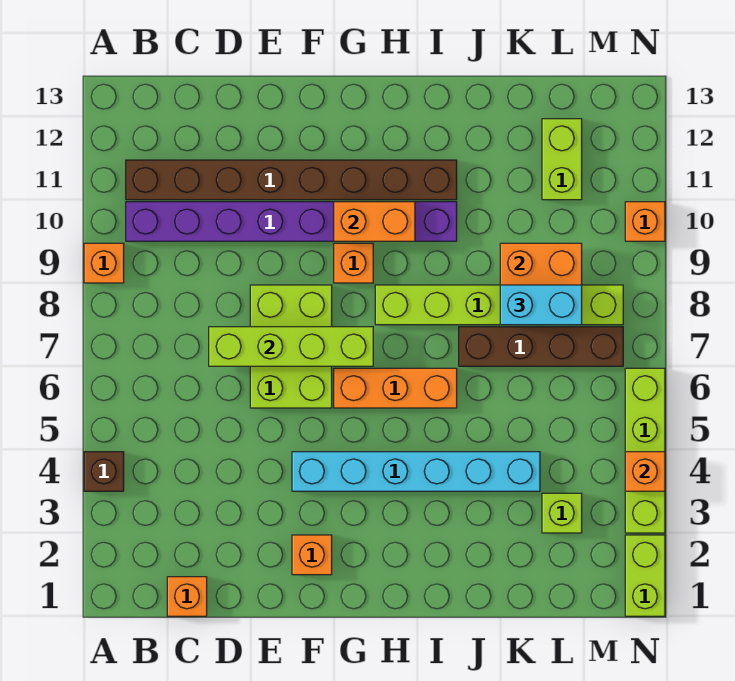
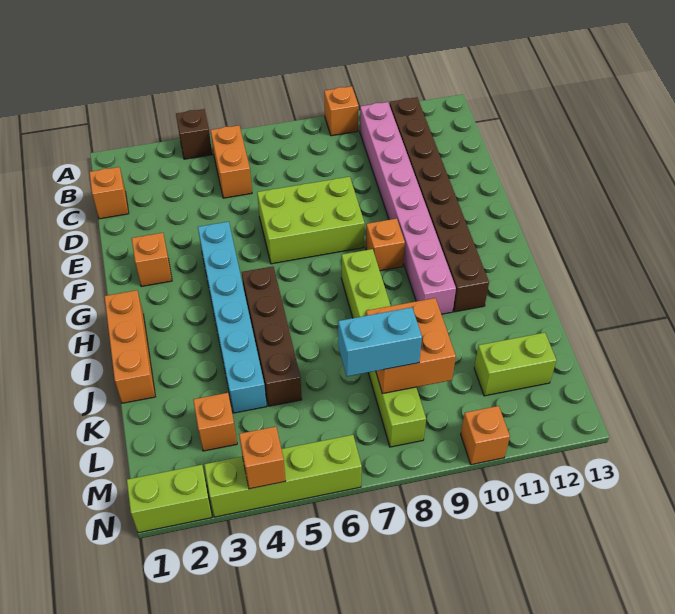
purple 1x8 brick [126,202,457,241] -> pink 1x8 brick [360,102,456,314]
lime 1x4 brick [209,327,373,366] -> none
orange 1x3 brick [334,368,457,408] -> orange 1x3 brick moved to [104,290,155,403]
orange 1x2 brick [334,202,415,241] -> orange 1x2 brick moved to [211,125,252,198]
brown 1x4 brick [459,327,623,366] -> brown 1x4 brick moved to [242,267,302,406]
cyan 1x2 brick [500,285,582,325] -> cyan 1x2 brick turned to [338,307,422,376]
lime 1x1 brick [542,493,582,533] -> orange 1x1 brick [193,393,237,451]

